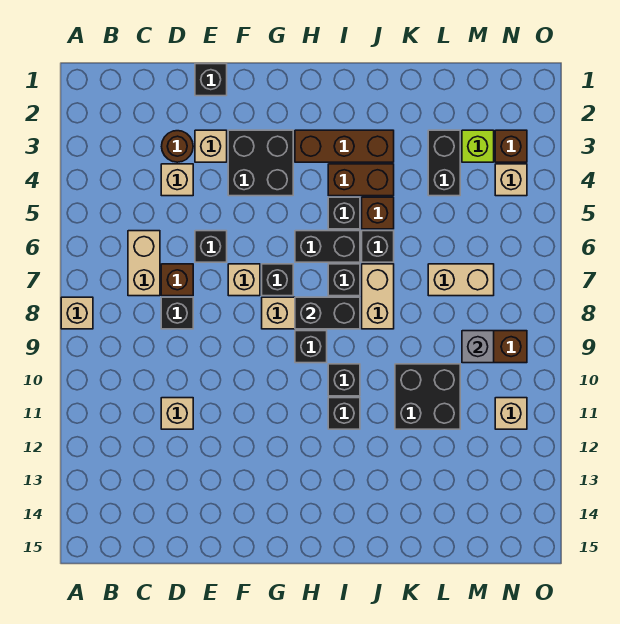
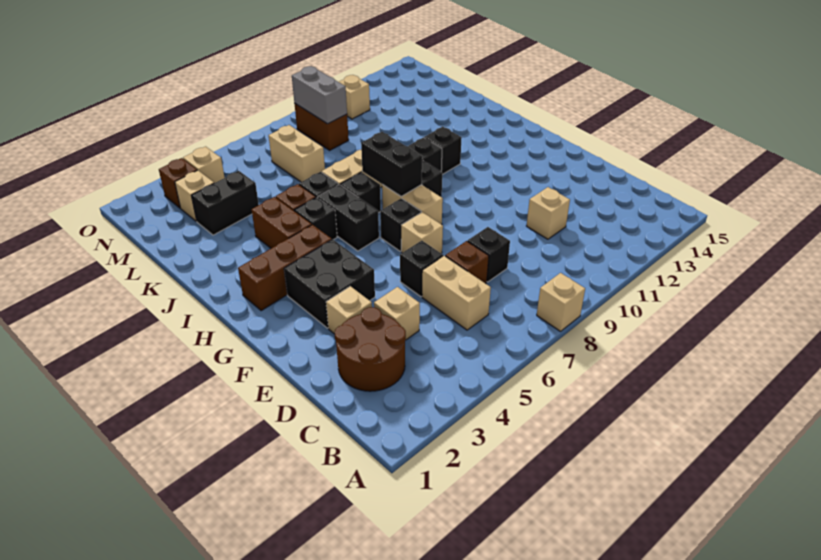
tan 1x2 brick [128,231,160,296] -> tan 1x2 brick turned to [422,256,491,330]
brown 1x1 round brick [162,131,193,162] -> brown 2x2 round brick [335,307,406,391]
black 1x1 brick [195,64,227,96] -> none
brown 1x3 brick [295,130,394,162] -> brown 1x3 brick turned to [238,225,332,311]
black 2x2 brick [395,364,460,429] -> none
lime 1x1 brick [462,130,494,162] -> tan 1x1 brick [175,170,214,221]
grey 1x1 brick [462,331,494,363] -> grey 1x2 brick [292,66,347,124]

